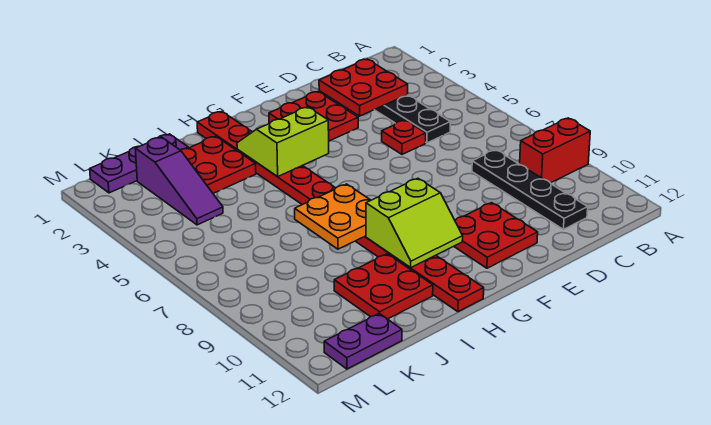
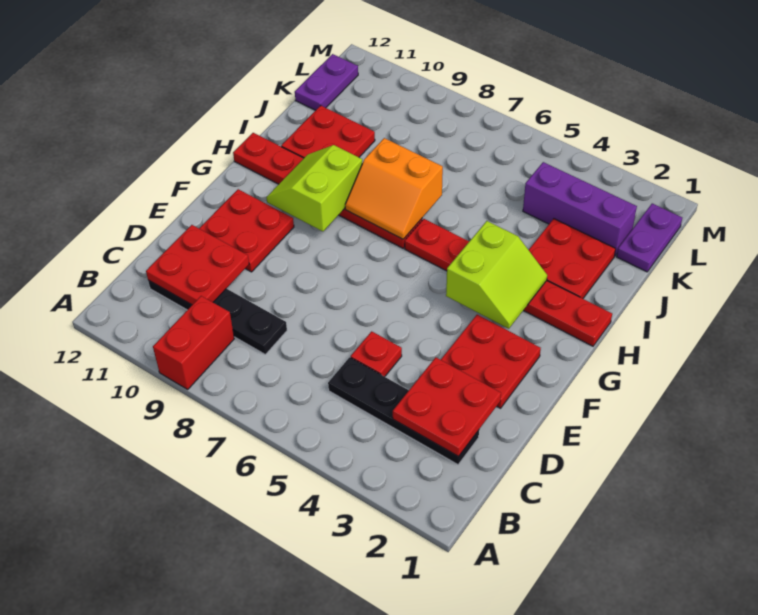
none -> red 2x2 plate [146,225,249,305]
orange 2x2 plate [295,184,371,249] -> orange 2x2 slope [345,138,443,239]
purple 1x3 plate [90,134,188,193] -> purple 1x2 plate [617,203,682,272]
purple 1x3 slope [135,137,223,225] -> purple 1x3 brick [523,162,637,256]

